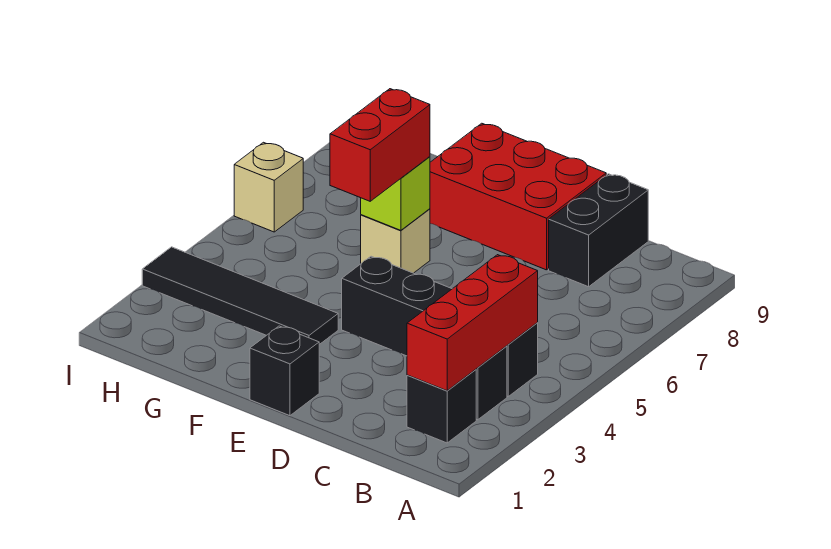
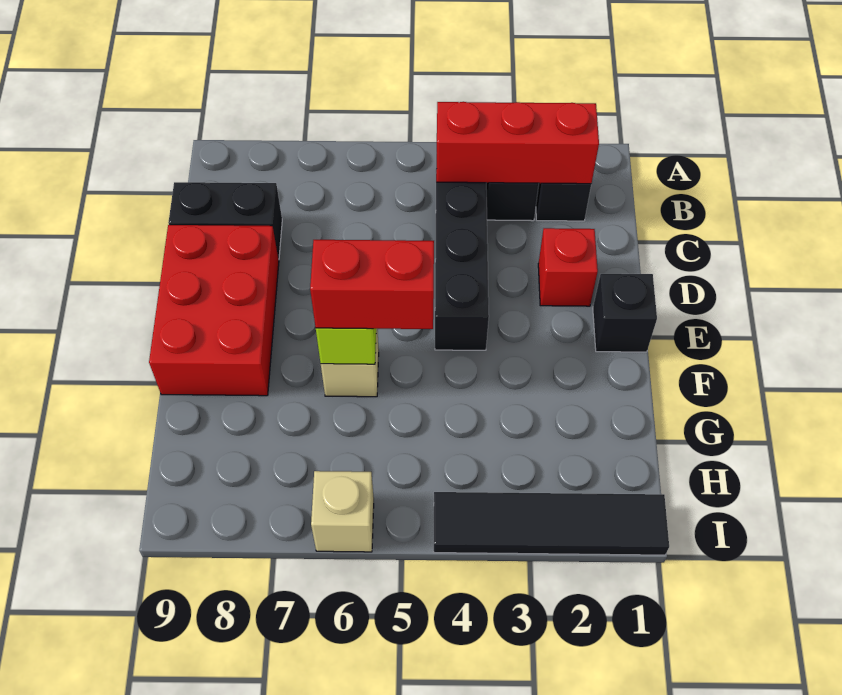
none -> red 1x1 brick [538,228,598,306]
black 1x4 tile [142,247,338,345] -> black 1x4 tile turned to [434,492,669,555]

